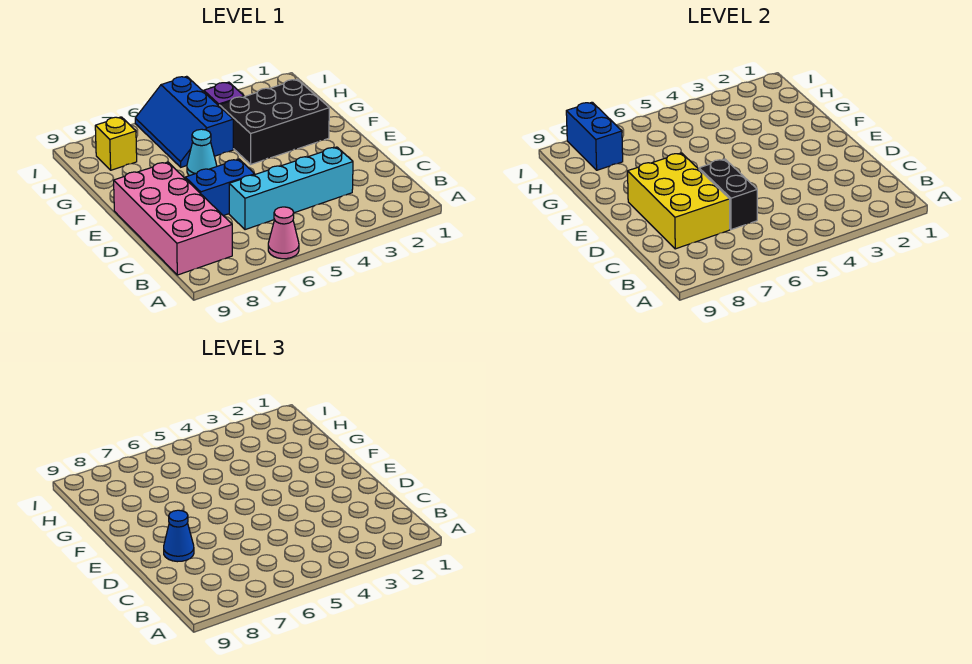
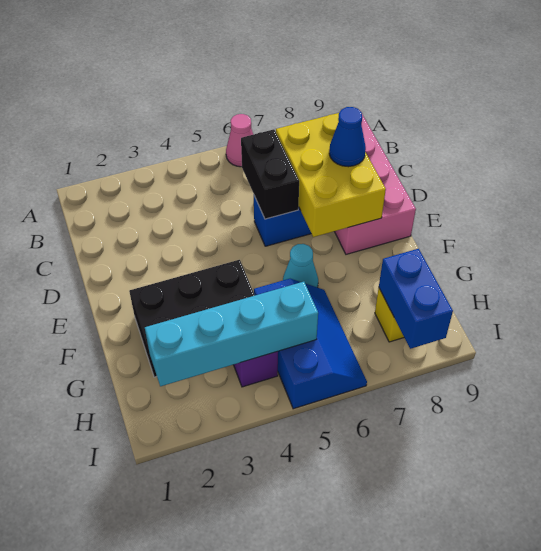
cyan 1x4 brick [229,147,353,230] -> cyan 1x4 brick moved to [145,282,318,386]

